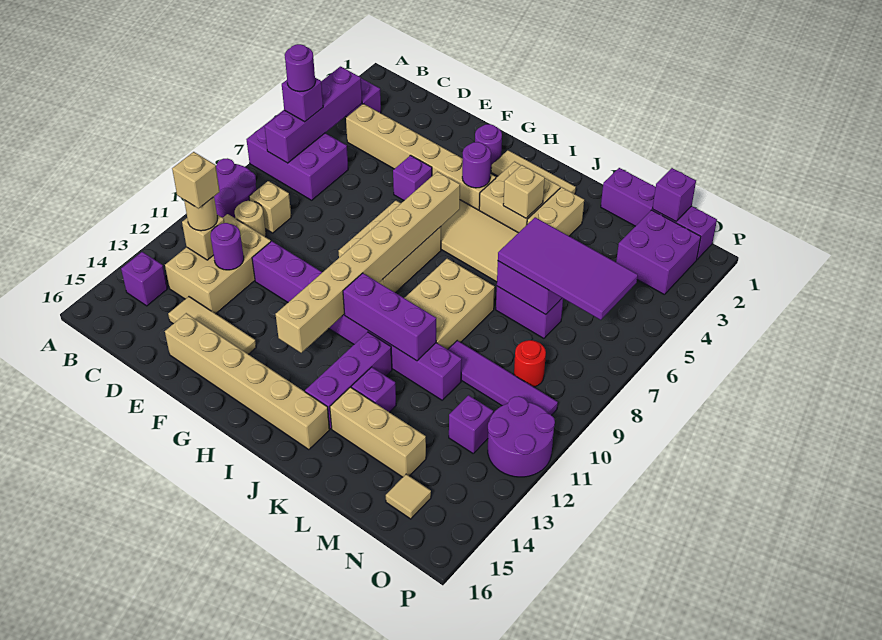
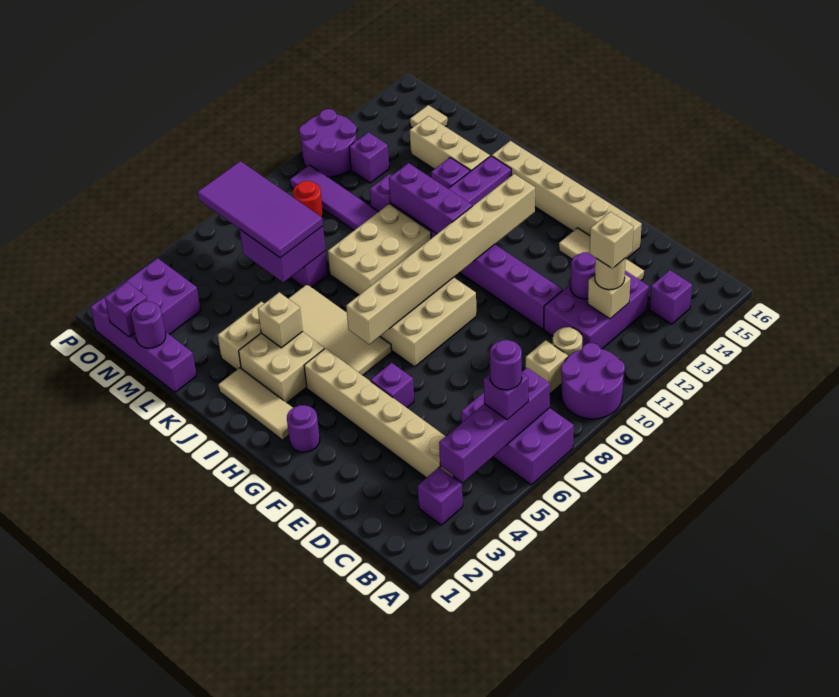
tan 2x3 brick [165,214,271,314] -> purple 2x3 brick [544,271,649,349]
purple 1x1 round brick [462,142,491,188] -> purple 1x1 round brick moved to [131,302,166,348]

